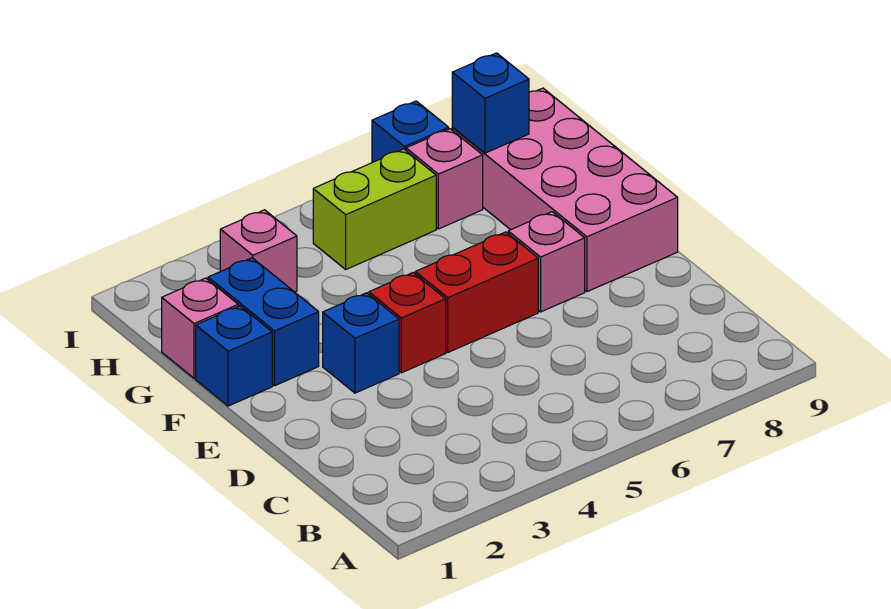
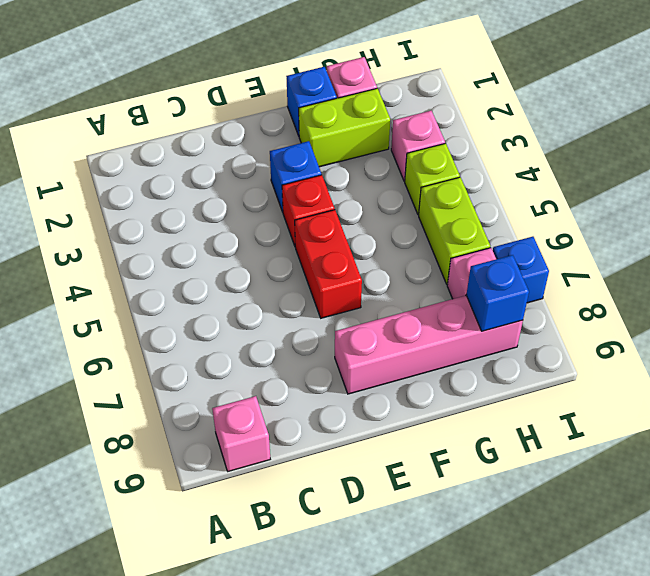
pink 1x1 brick [508,212,585,312] -> pink 1x1 brick moved to [212,396,270,471]
pink 2x4 brick [452,88,678,292] -> pink 1x4 brick [335,295,523,394]
blue 1x2 brick [208,258,319,386] -> lime 1x2 brick [299,88,390,167]
none -> lime 1x1 brick [405,143,460,215]

